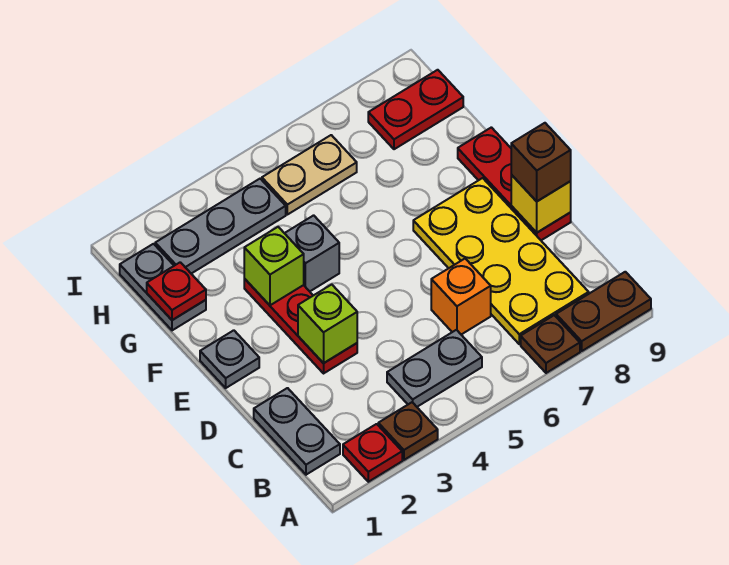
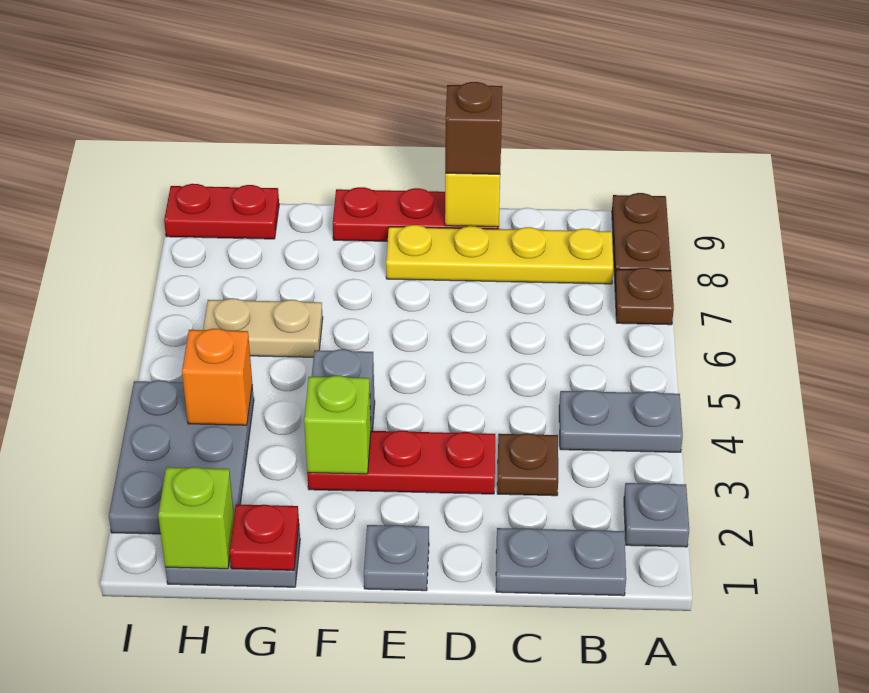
red 1x1 plate [343,424,402,482] -> grey 1x1 plate [624,483,689,547]
brown 1x1 plate [378,402,438,460] -> brown 1x1 plate moved to [497,433,558,496]
grey 1x2 plate [387,330,482,407] -> grey 1x2 plate turned to [559,390,683,452]
yellow 2x4 plate [413,178,589,344] -> yellow 1x4 plate [386,225,613,284]
orange 1x1 brick [431,259,491,335] -> orange 1x1 brick moved to [182,329,252,425]
lime 1x1 brick [298,284,357,363] -> lime 1x1 brick moved to [158,467,234,569]
grey 1x3 plate [155,179,286,274] -> grey 2x3 plate [109,380,254,534]
tan 1x2 plate [262,135,357,215] -> tan 1x2 plate turned to [203,298,323,357]
red 1x2 plate [368,70,463,149] -> red 1x2 plate turned to [164,184,279,239]

